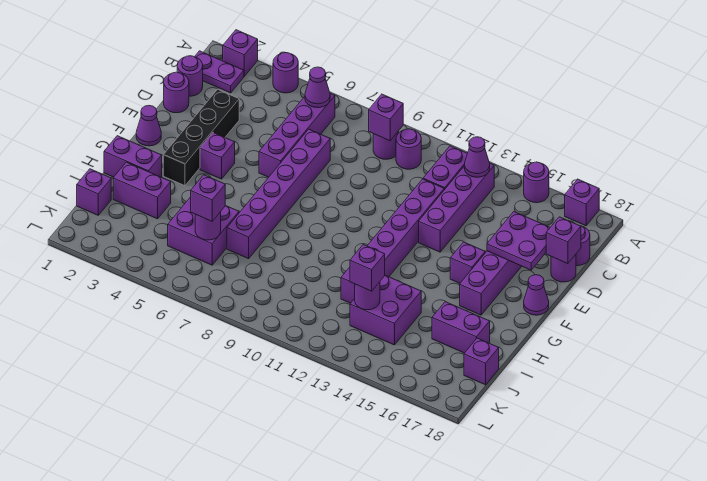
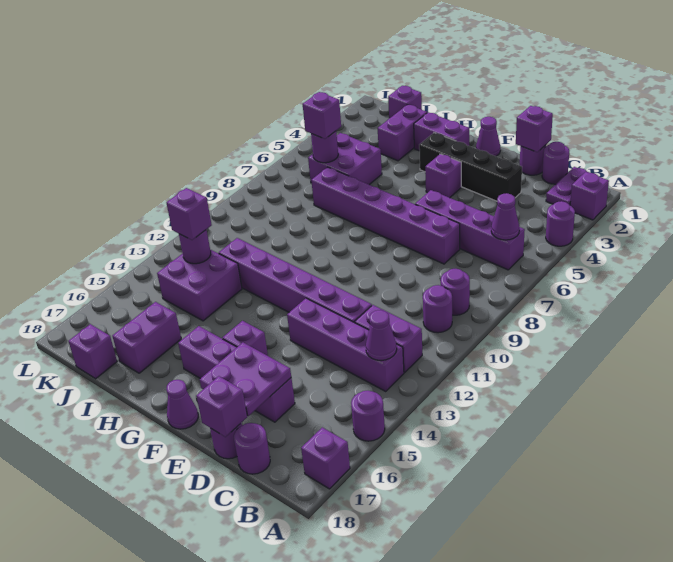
purple 1x1 brick [369,94,403,141] -> purple 1x1 brick moved to [516,106,553,152]
purple 1x2 brick [104,136,162,177] -> purple 1x2 brick turned to [414,112,469,151]

